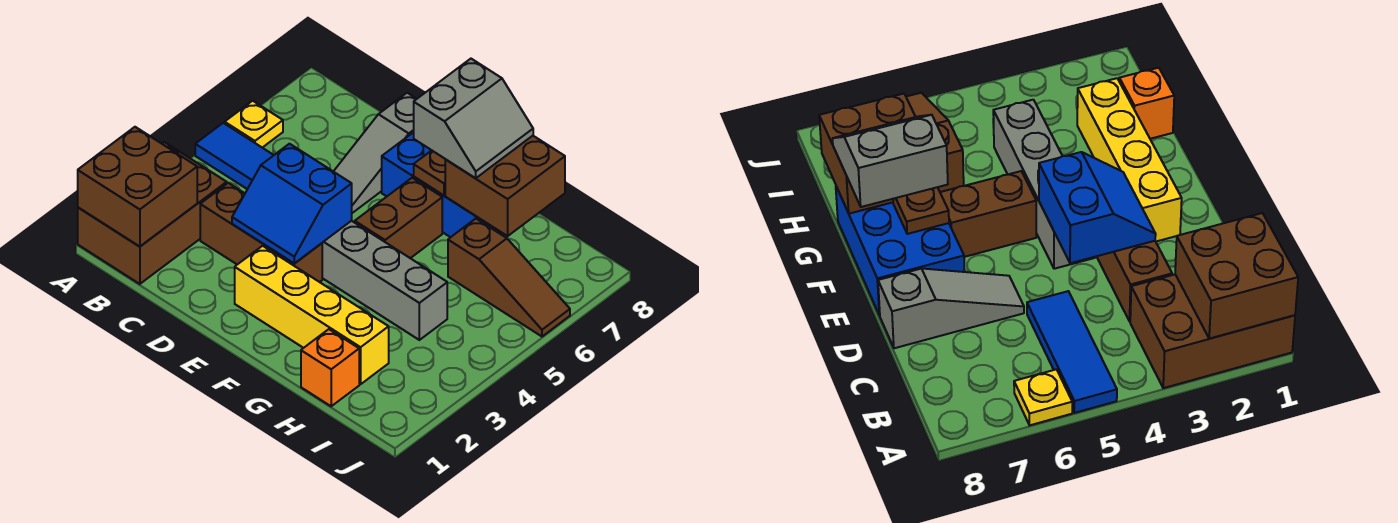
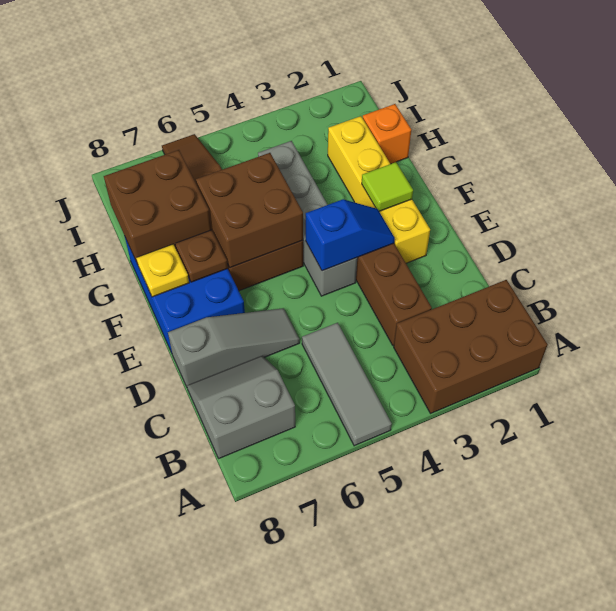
brown 2x2 brick [78,127,197,247] -> brown 2x2 brick moved to [196,153,303,268]
blue 1x3 tile [195,123,274,189] -> grey 1x3 tile [302,323,392,446]
yellow 1x1 plate [225,101,283,148] -> yellow 1x1 plate moved to [136,244,189,297]
blue 2x2 slope [232,144,352,264] -> blue 1x2 slope [306,199,395,271]
none -> lime 1x1 tile [362,162,413,211]
grey 2x2 slope [414,59,533,178] -> grey 2x2 slope moved to [187,356,295,458]

